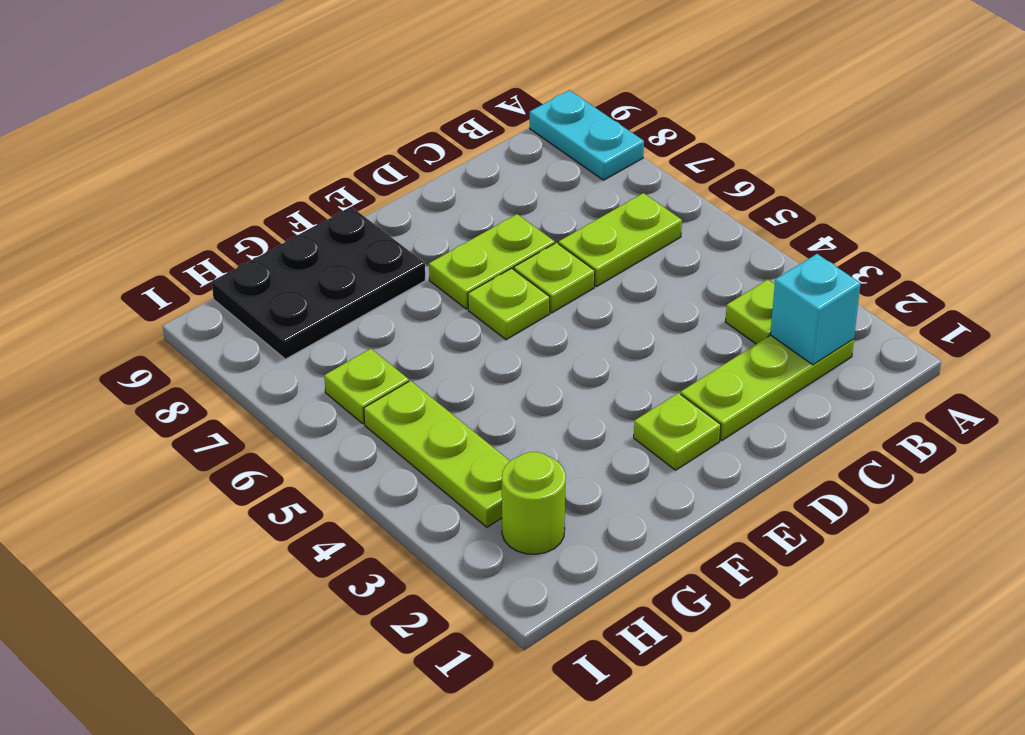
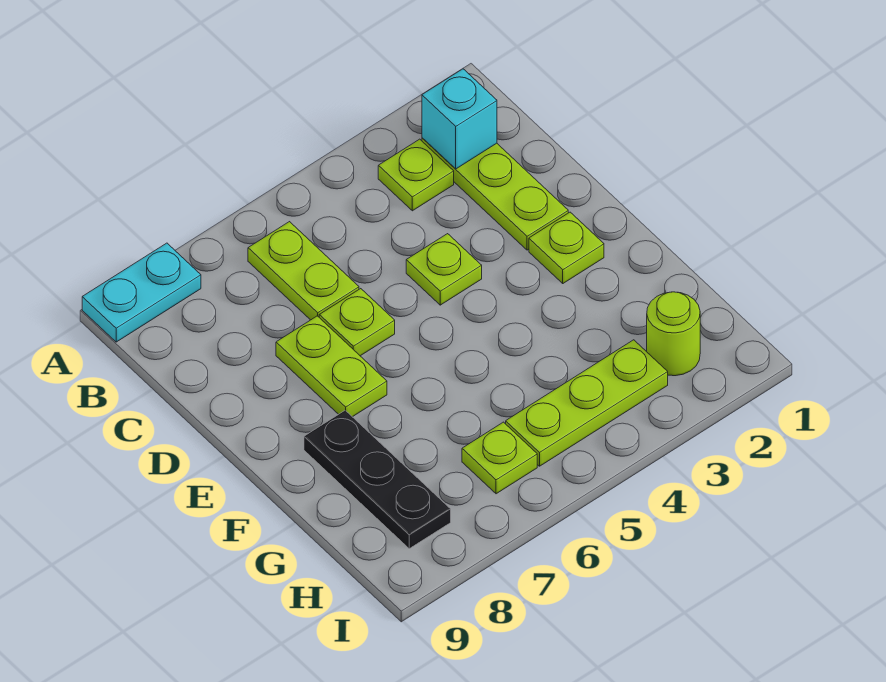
lime 1x1 plate [468,268,550,340] -> lime 1x1 plate moved to [406,234,482,305]
black 2x3 plate [212,207,425,359] -> black 1x3 plate [304,410,451,549]

